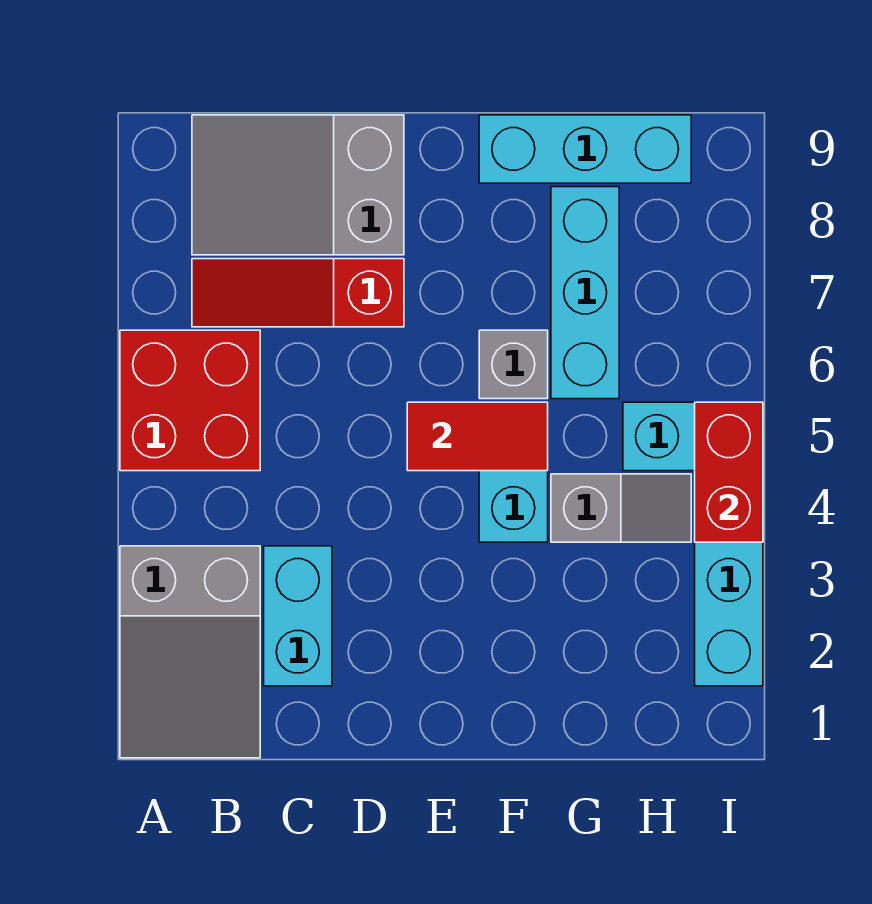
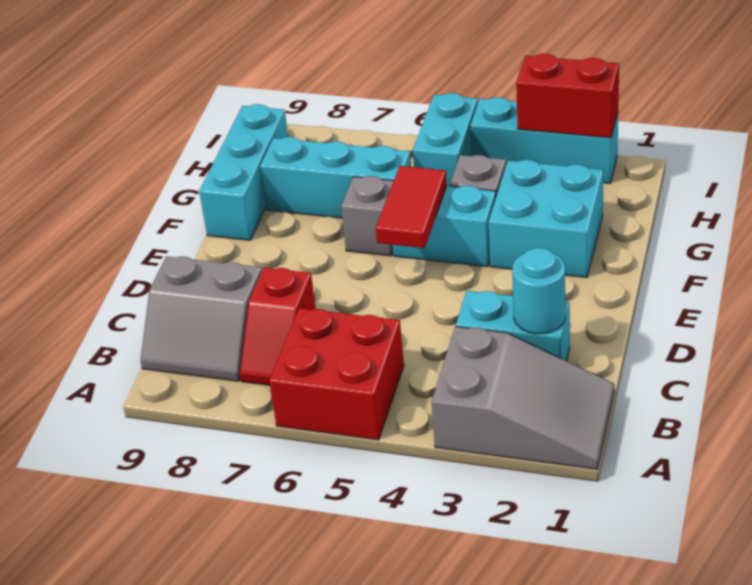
red 1x3 slope [192,259,404,327] -> red 1x2 slope [240,268,316,385]
grey 2x3 slope [192,115,404,255] -> grey 2x2 slope [141,256,262,381]
none -> cyan 1x1 round brick [512,248,565,334]
none -> cyan 2x2 brick [489,160,603,278]
red 1x2 brick [695,402,763,542] -> red 1x2 brick moved to [516,54,619,138]

